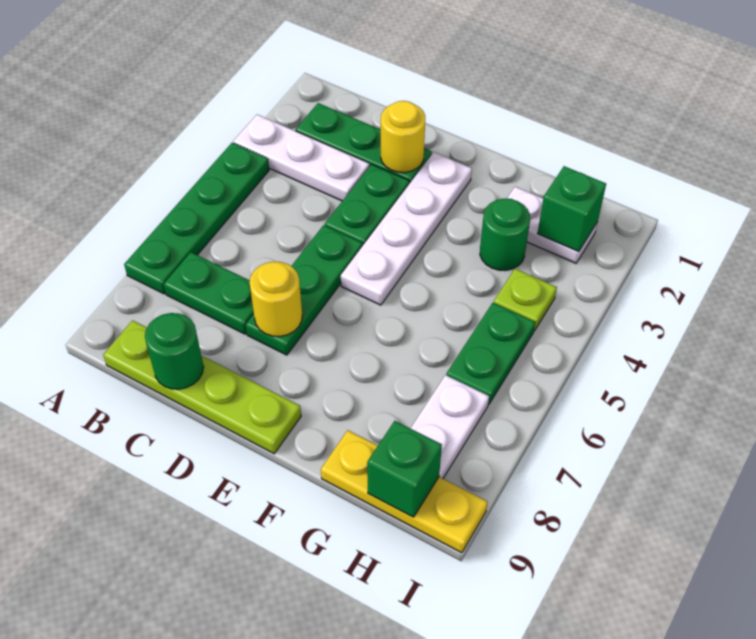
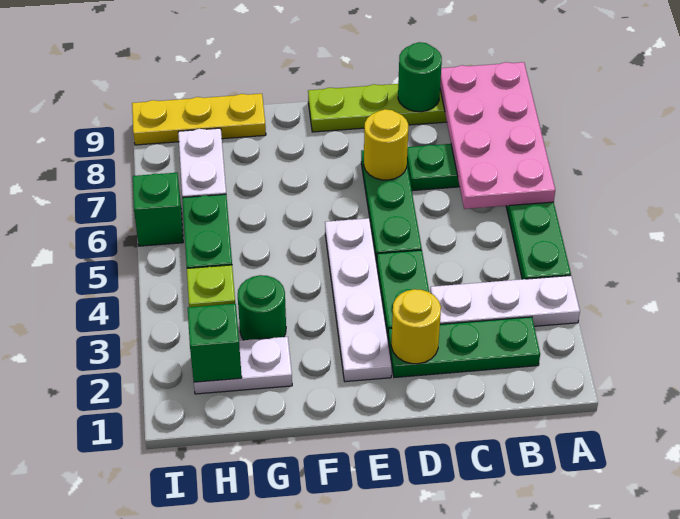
none -> pink 2x4 plate [440,62,555,209]
green 1x1 brick [367,421,442,517] -> green 1x1 brick moved to [133,173,183,246]

